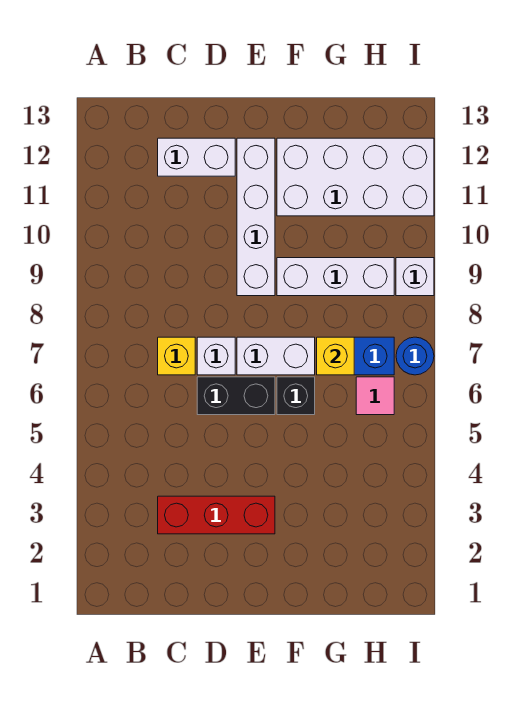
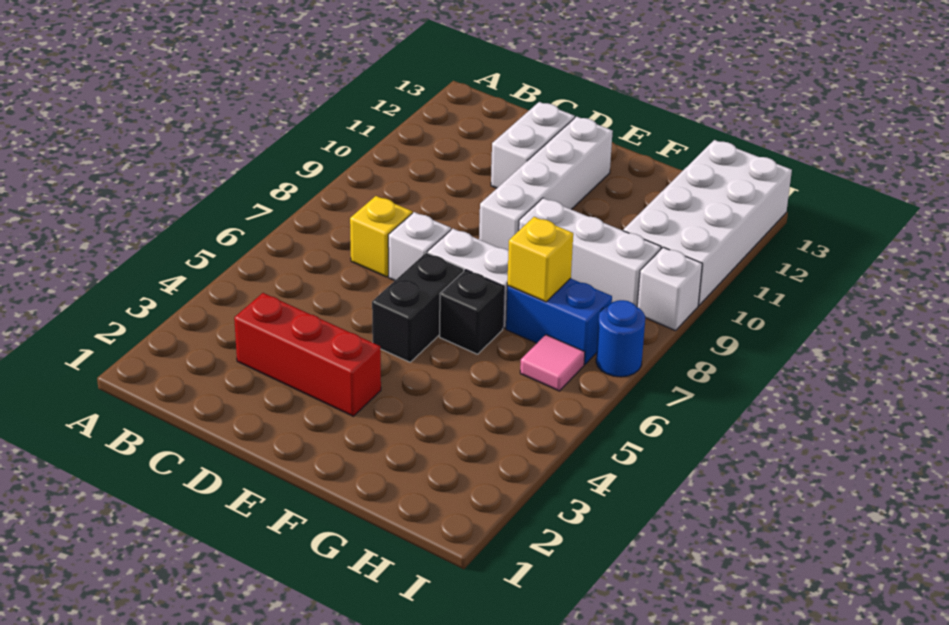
white 1x2 brick [158,138,235,176] -> white 1x2 brick turned to [491,102,575,188]
black 1x2 brick [197,377,275,415] -> black 1x2 brick turned to [372,253,464,362]
white 2x4 brick [277,138,434,216] -> white 2x4 brick turned to [623,140,792,305]

